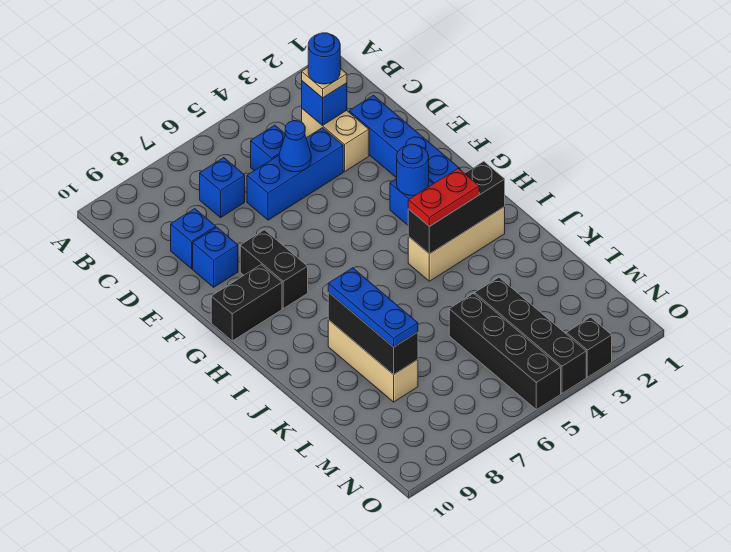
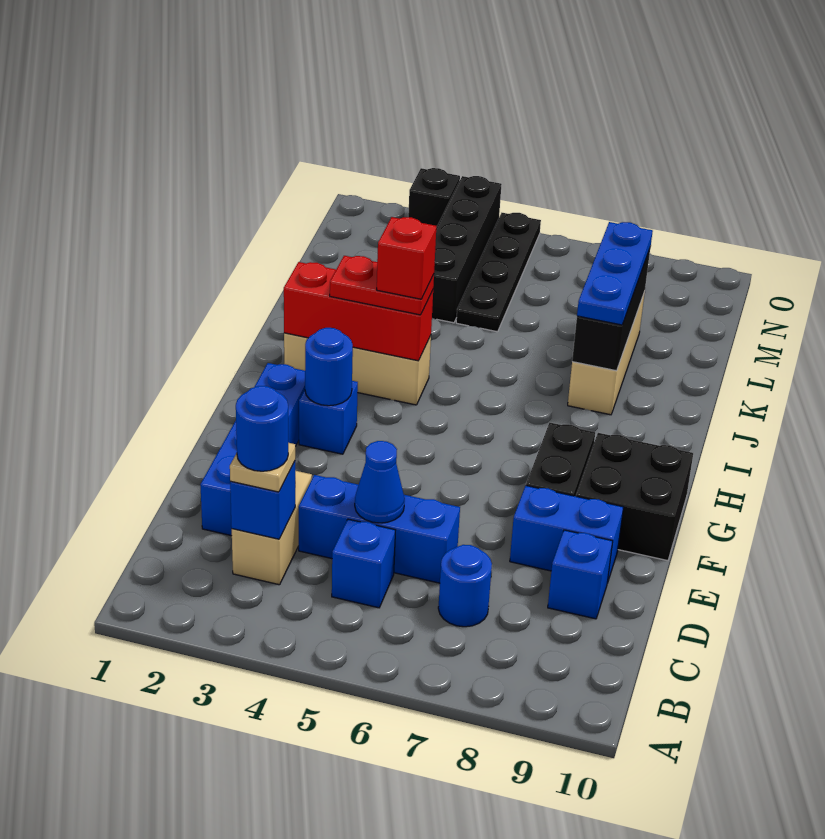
blue 1x1 brick [200,158,245,218] -> blue 1x1 round brick [438,545,492,627]
blue 1x1 brick [193,227,238,287] -> blue 1x2 brick [510,486,623,583]
black 1x2 brick [211,265,282,341] -> black 2x2 brick [576,433,693,561]
black 1x3 brick [408,161,505,254] -> red 1x3 brick [284,262,433,361]
none -> red 1x1 brick [377,217,436,299]
black 1x4 brick [449,294,561,410] -> black 1x4 plate [456,213,541,332]

